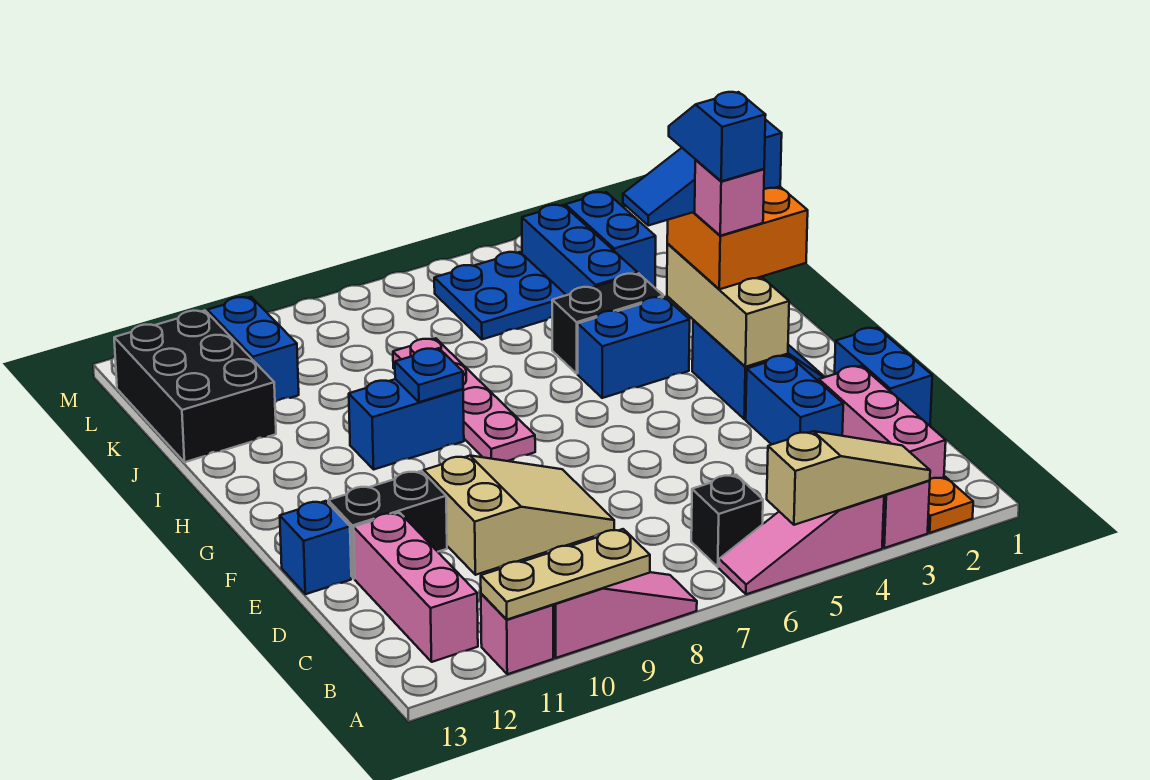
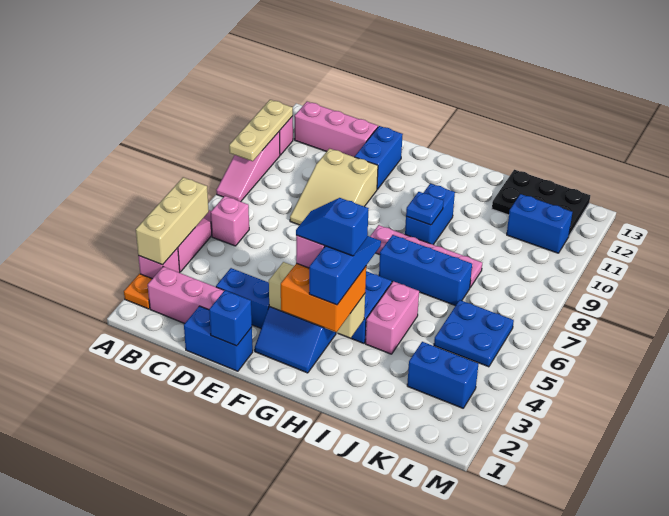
tan 1x3 slope [767,431,930,525] -> tan 1x3 brick [136,177,209,265]
black 1x1 brick [691,475,763,567] -> pink 1x1 brick [211,196,249,246]
black 1x2 brick [328,471,447,579] -> blue 1x2 brick [355,126,403,189]
blue 1x1 brick [280,501,351,594] -> blue 1x1 brick moved to [209,290,252,346]
blue 1x2 slope [669,92,766,181] -> blue 1x2 slope turned to [296,198,369,256]
black 1x2 brick [552,273,663,374] -> pink 1x2 brick [365,281,419,354]
blue 1x3 brick [522,205,638,295] -> blue 1x3 brick moved to [379,235,472,306]
black 2x3 brick [114,311,276,462] -> black 2x3 plate [492,170,590,235]

